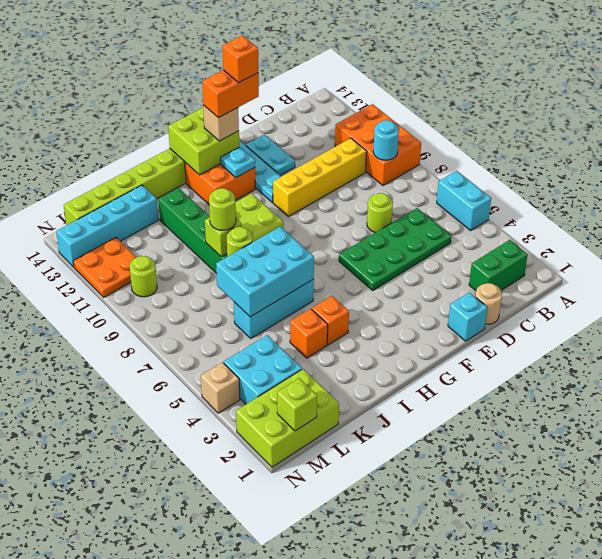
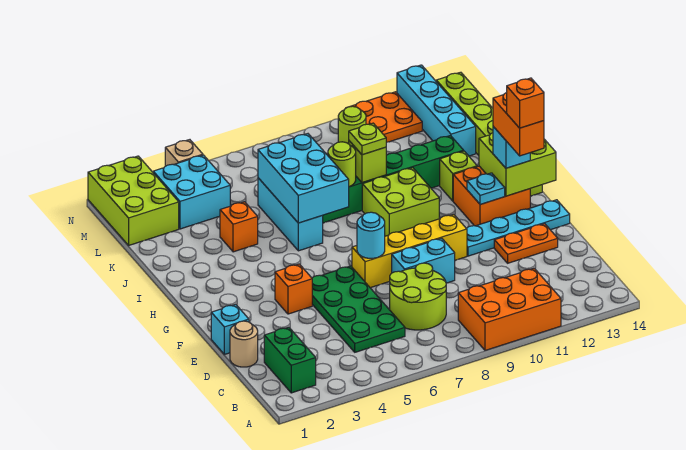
cyan 1x2 brick [437,171,491,230] -> cyan 1x2 brick moved to [392,238,455,283]
cyan 1x1 round brick [373,120,399,160] -> cyan 1x1 round brick moved to [357,212,385,258]
yellow 1x4 brick [273,138,367,217] -> yellow 1x4 brick turned to [352,214,467,288]
lime 1x1 round brick [367,193,393,233] -> lime 2x2 round brick [390,263,446,330]
cyan 1x2 plate [246,135,295,175] -> orange 1x2 plate [494,224,558,263]
tan 1x1 brick [203,105,239,141] -> cyan 1x1 brick [493,127,530,168]
orange 1x1 brick [312,296,349,345] -> orange 1x1 brick moved to [275,264,312,314]
lime 1x1 round brick [209,188,236,230] -> lime 1x1 plate [349,123,386,155]
lime 1x1 brick [277,378,317,431] -> lime 1x1 brick moved to [440,151,477,201]

